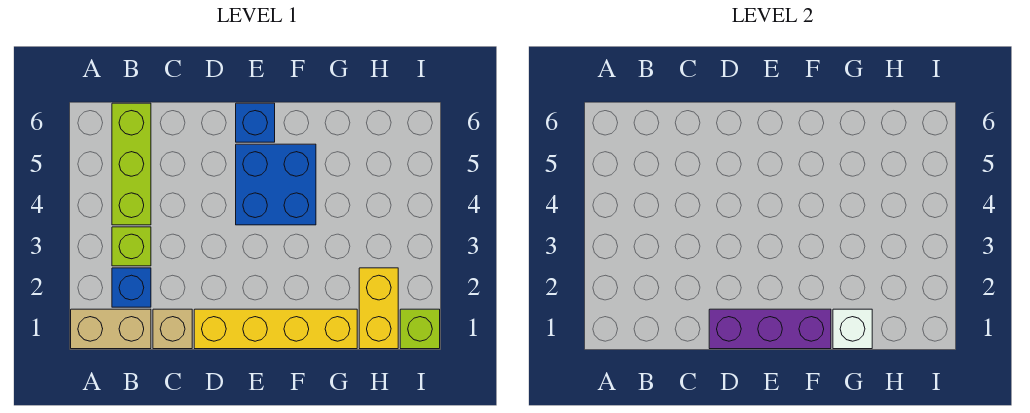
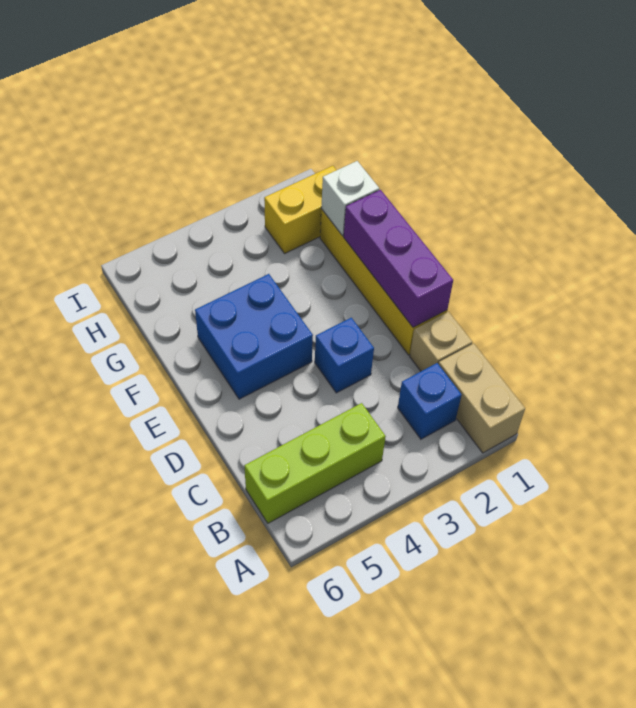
lime 1x1 brick [112,227,151,266] -> none
blue 1x1 brick [236,103,275,142] -> blue 1x1 brick moved to [315,318,374,393]
lime 1x1 brick [400,309,440,349] -> none

